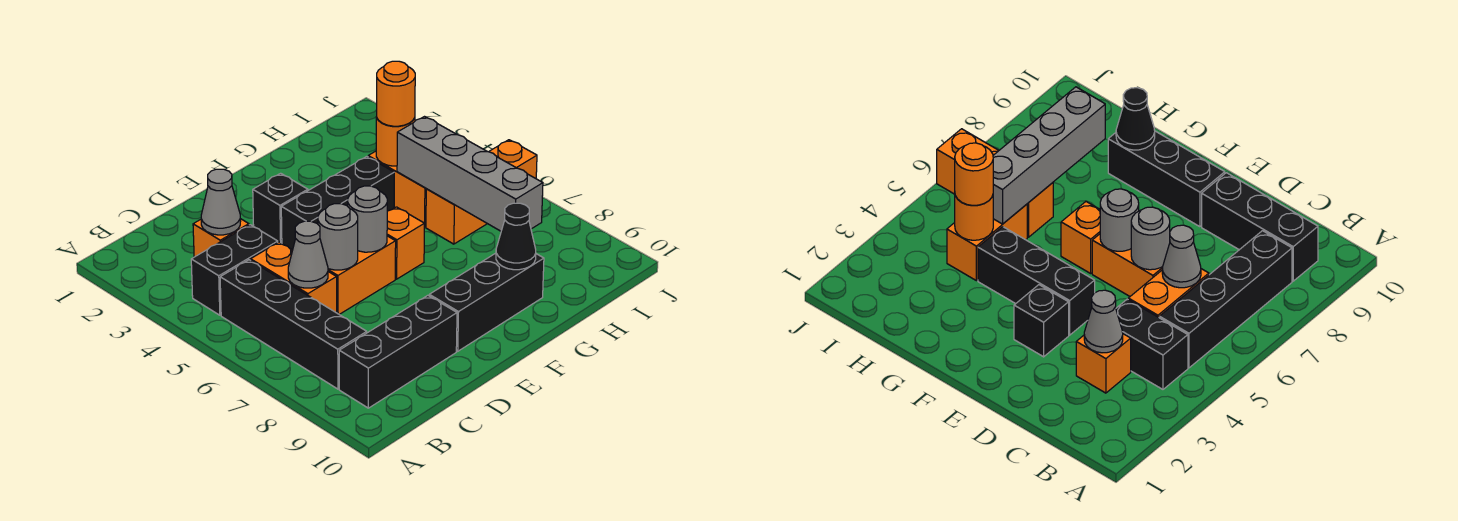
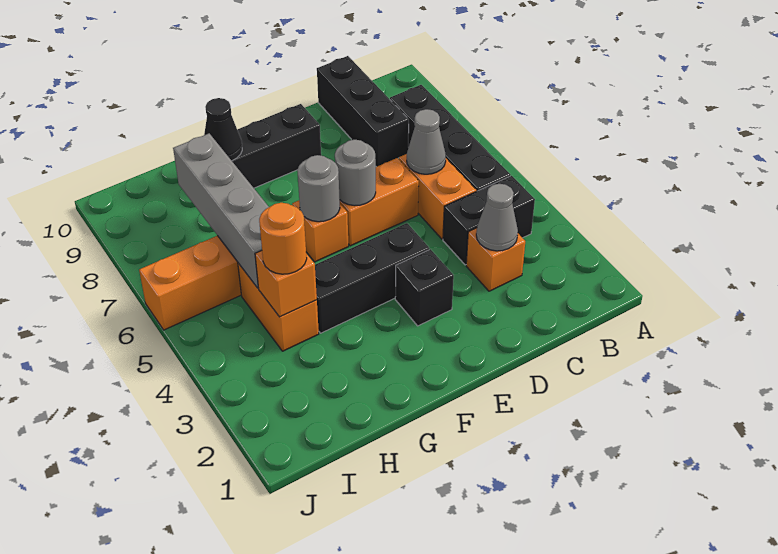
black 1x3 brick [339,295,457,408] -> black 1x3 brick turned to [317,56,409,167]
grey 1x1 round brick [318,204,358,270] -> grey 1x1 round brick moved to [297,155,340,222]
orange 1x1 round brick [376,117,415,166] -> orange 1x1 brick [255,251,317,317]

